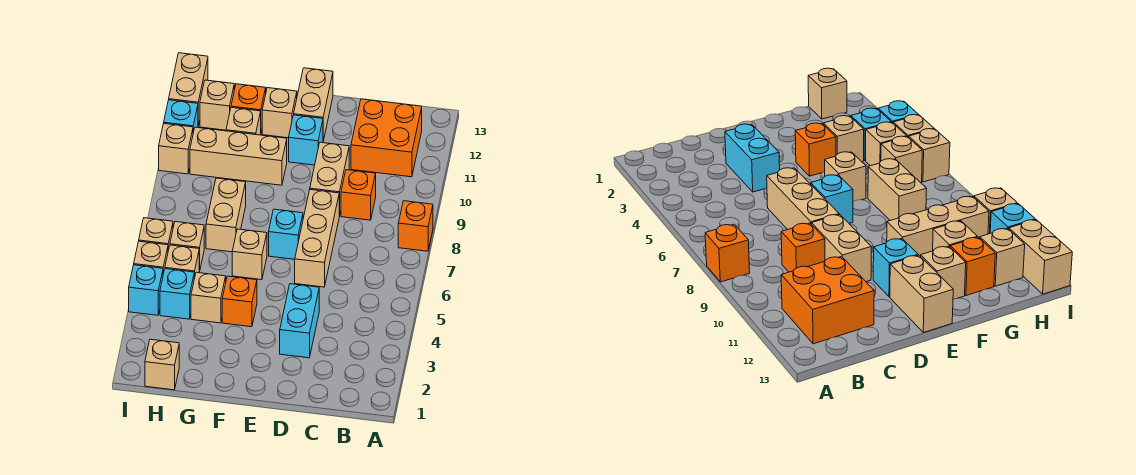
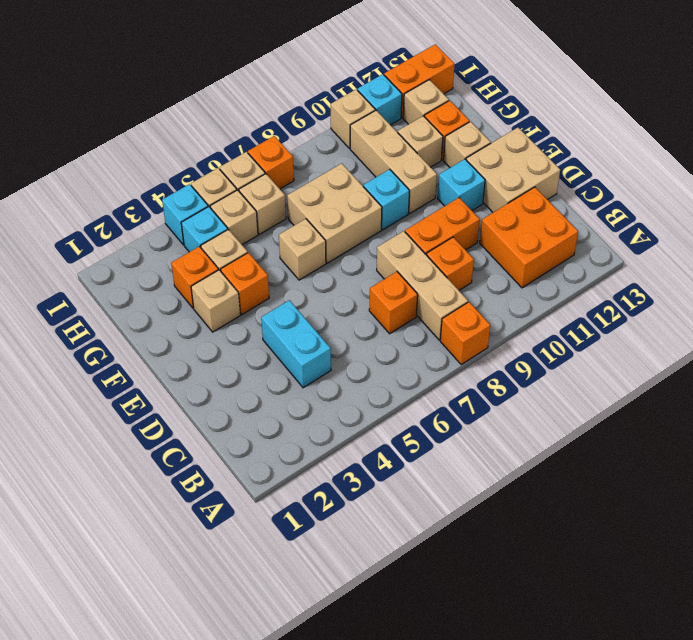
none -> orange 1x1 brick [369,272,418,334]
cyan 1x2 brick [280,284,319,358] -> cyan 1x2 brick turned to [261,300,331,388]
tan 1x3 brick [295,190,339,287] -> tan 1x3 brick turned to [377,231,468,340]
tan 1x2 brick [310,142,349,216] -> orange 1x2 brick [405,198,480,255]
cyan 1x1 brick [269,209,303,259] -> cyan 1x1 brick moved to [363,169,409,230]
tan 1x2 brick [294,68,333,141] -> tan 2x2 brick [466,128,560,212]
none -> orange 1x1 brick [171,246,218,308]
tan 1x2 brick [206,178,246,252] -> tan 2x2 brick [287,163,382,263]
tan 1x1 brick [145,339,179,390] -> tan 1x1 brick moved to [191,270,240,332]
none -> orange 1x1 brick [248,136,294,189]
tan 1x2 brick [169,53,208,126] -> orange 1x2 brick [384,44,455,118]

